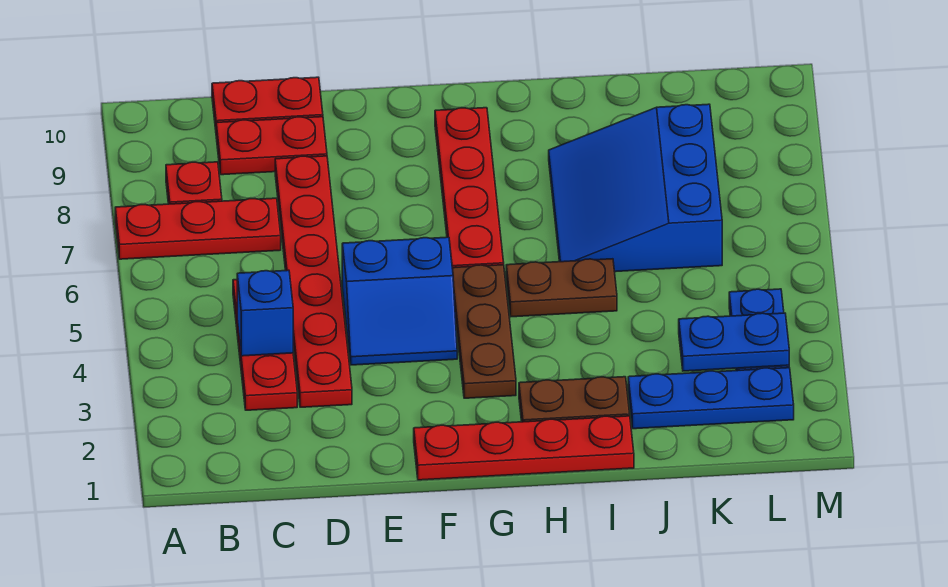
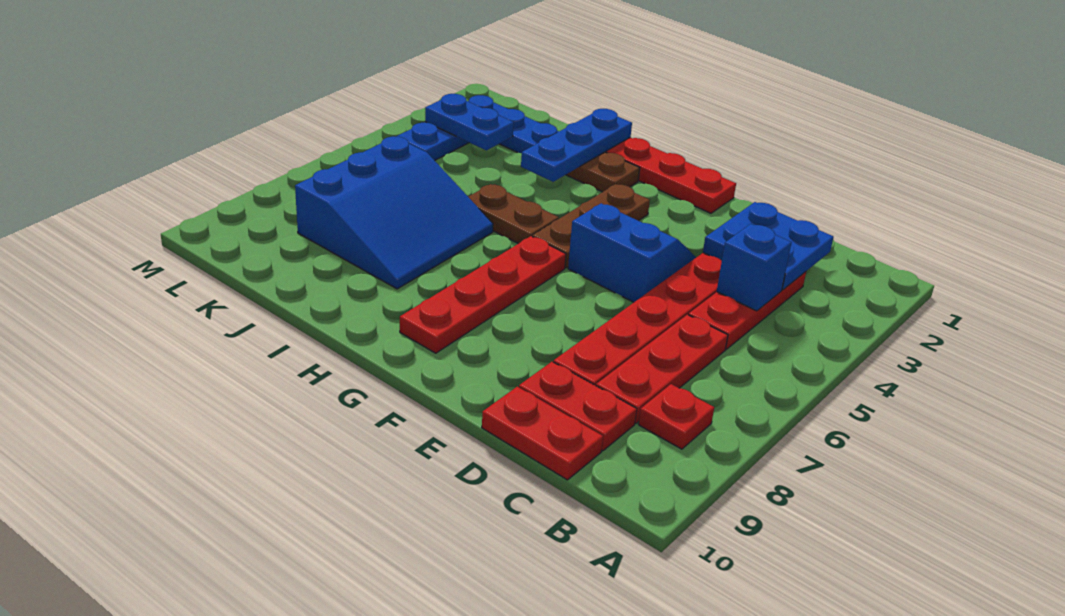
red 1x3 plate [115,198,281,259] -> red 1x3 plate turned to [596,315,728,423]
none -> blue 2x2 plate [703,202,833,290]
none -> blue 1x3 plate [521,109,632,182]

